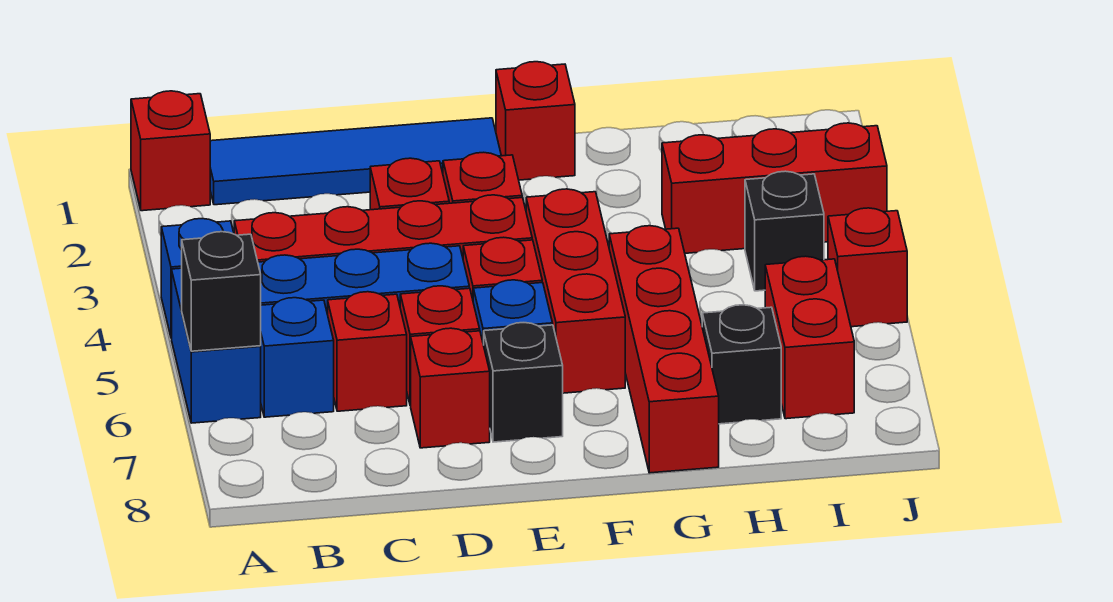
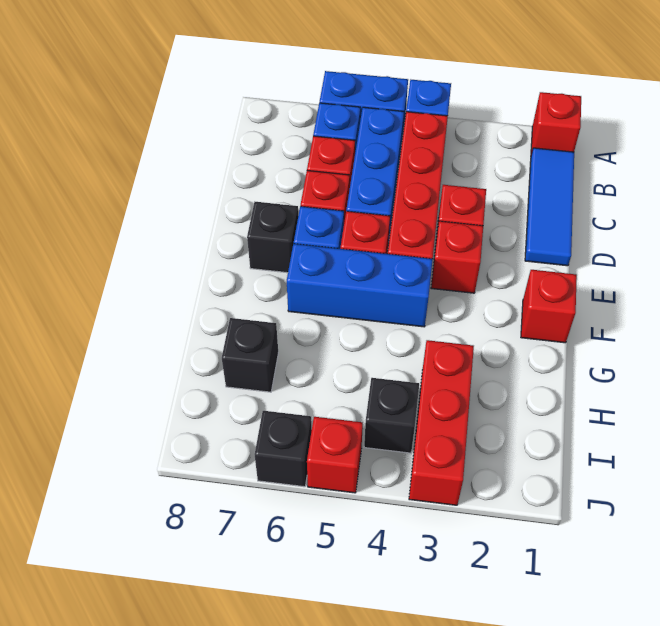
black 1x1 brick [182,232,261,351] -> black 1x1 brick moved to [255,411,312,487]
blue 1x4 tile [210,118,501,205] -> blue 1x3 tile [525,148,574,266]
red 1x1 brick [411,328,490,448] -> none
red 1x3 brick [526,189,625,393] -> blue 1x3 brick [287,244,433,327]
red 1x4 brick [609,226,719,473] -> none
red 1x2 brick [765,256,854,419] -> none

